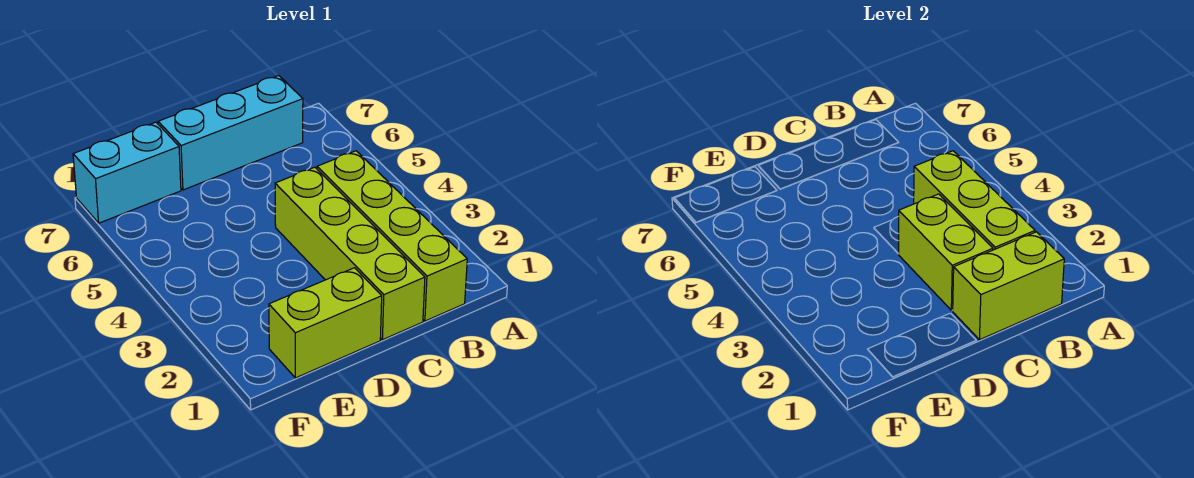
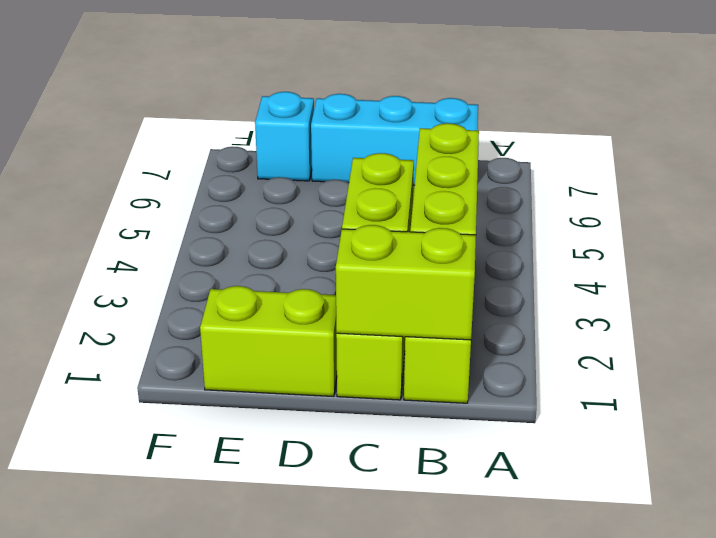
cyan 1x2 brick [73,122,181,223] -> cyan 1x1 brick [255,92,314,181]

